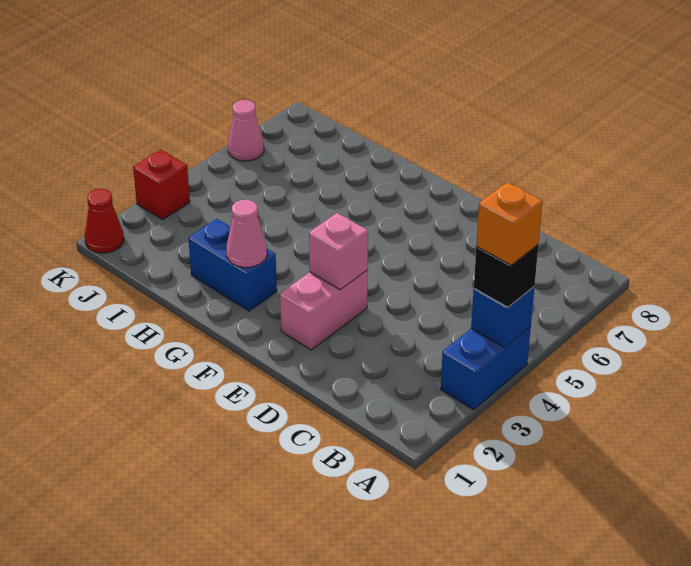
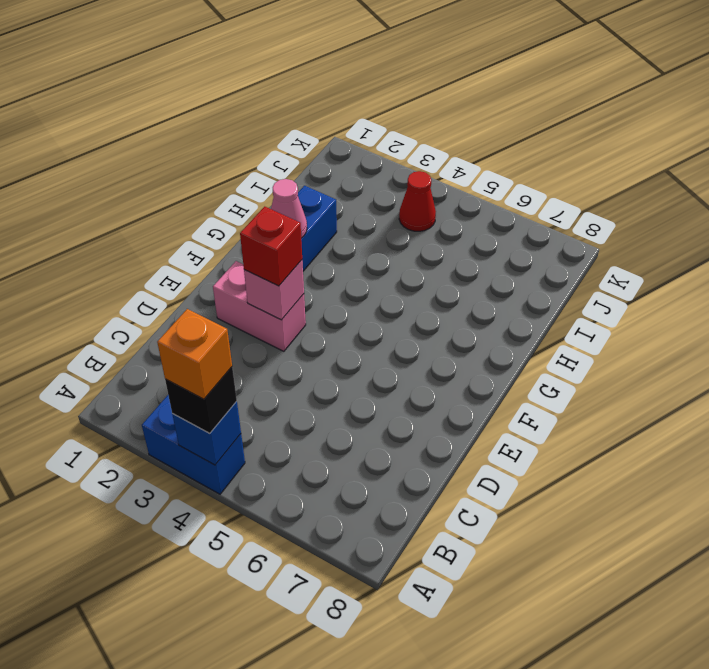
red 1x1 cone [85,189,124,253] -> red 1x1 cone moved to [399,171,436,231]
red 1x1 brick [133,150,190,219] -> red 1x1 brick moved to [240,207,302,286]
pink 1x1 cone [228,100,264,161] -> none

